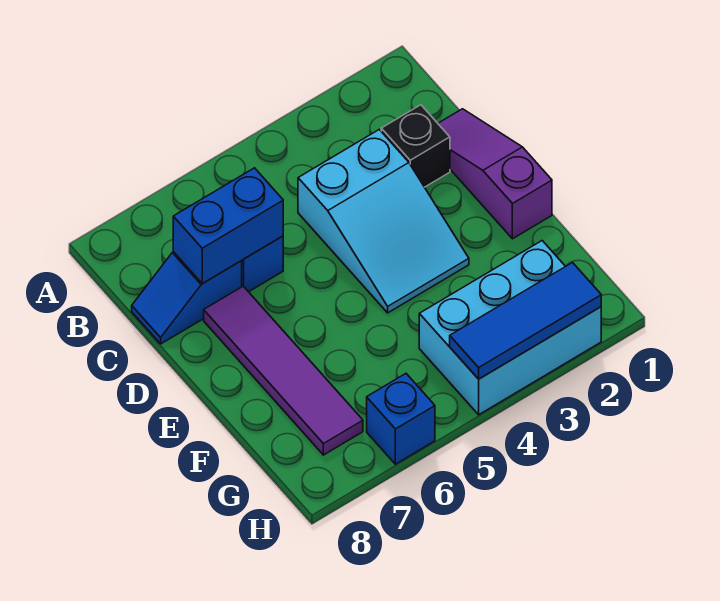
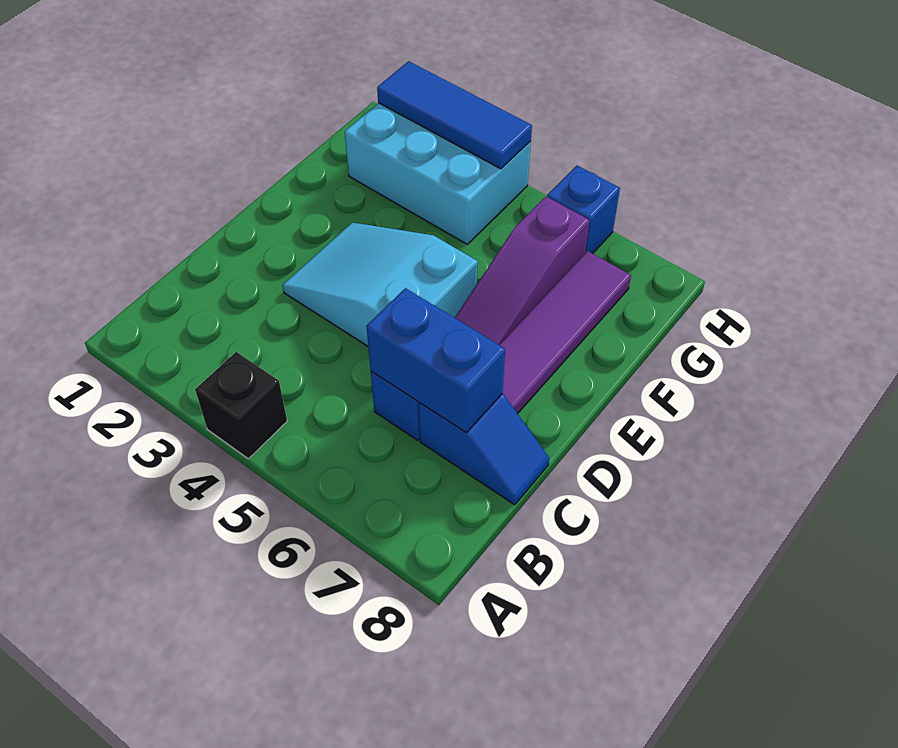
purple 1x3 slope [438,109,552,239] -> purple 1x3 slope moved to [455,196,590,345]
black 1x1 brick [381,105,450,187] -> black 1x1 brick moved to [195,352,287,459]
cyan 2x3 slope [298,130,469,313] -> cyan 2x3 slope turned to [283,222,478,346]

